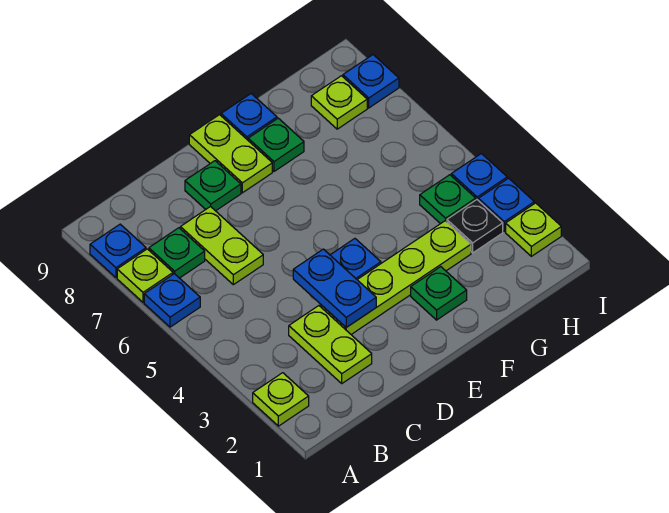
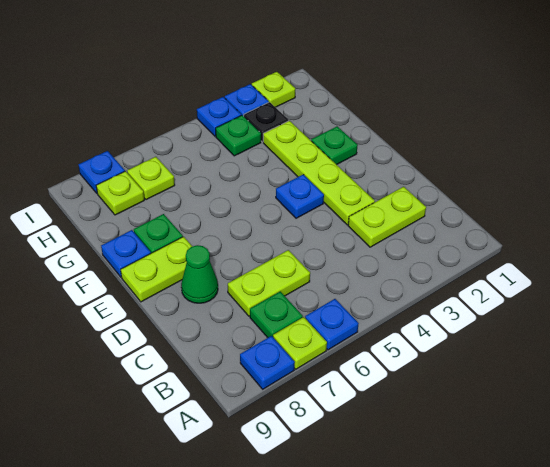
lime 1x1 plate [253,373,309,426] -> lime 1x1 plate moved to [127,157,175,200]
blue 1x2 plate [293,249,376,327] -> none
green 1x1 plate [185,161,241,211] -> green 1x1 cone [181,245,218,303]

